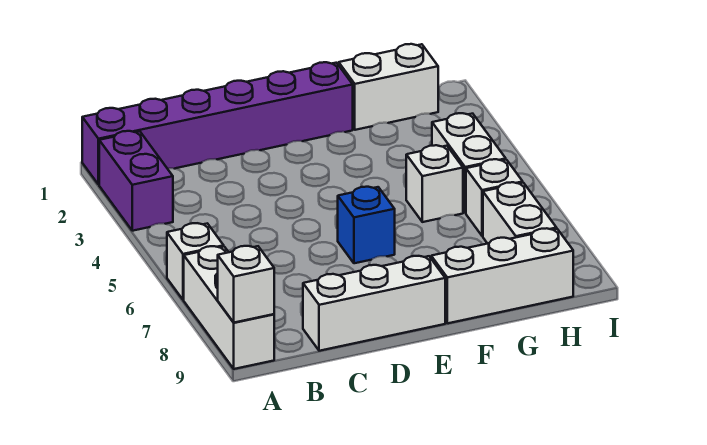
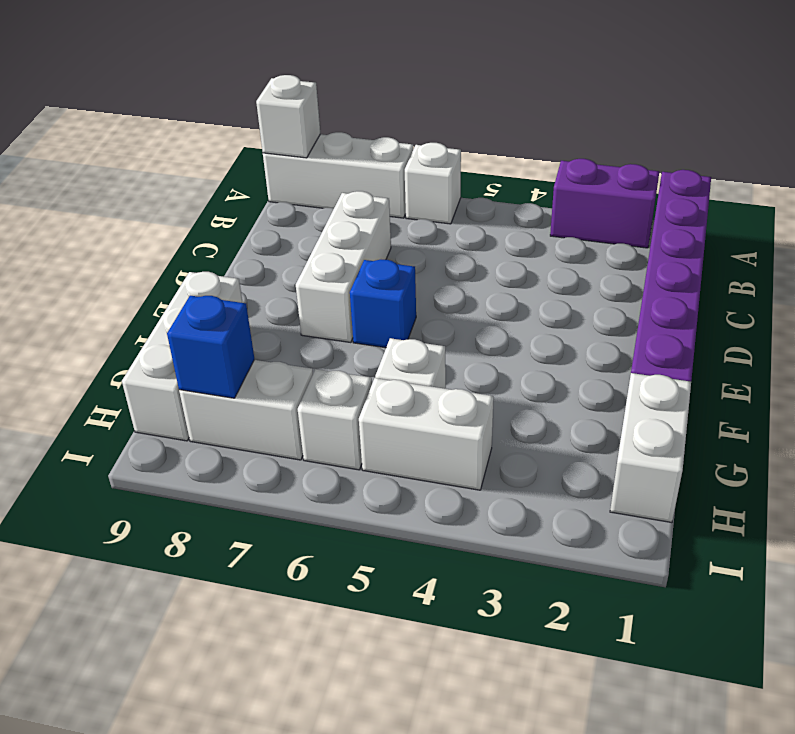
white 1x3 brick [303,256,445,351] -> white 1x3 brick moved to [296,191,391,343]
none -> blue 1x1 brick [167,296,255,398]

